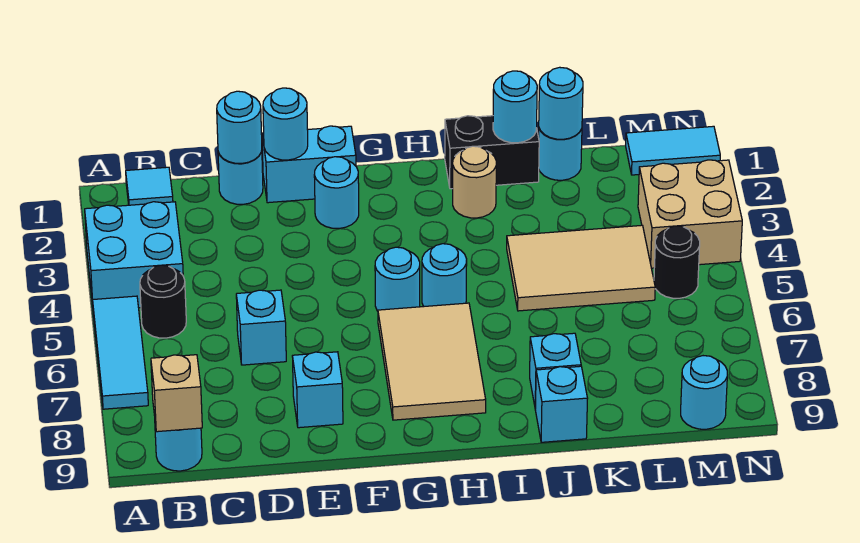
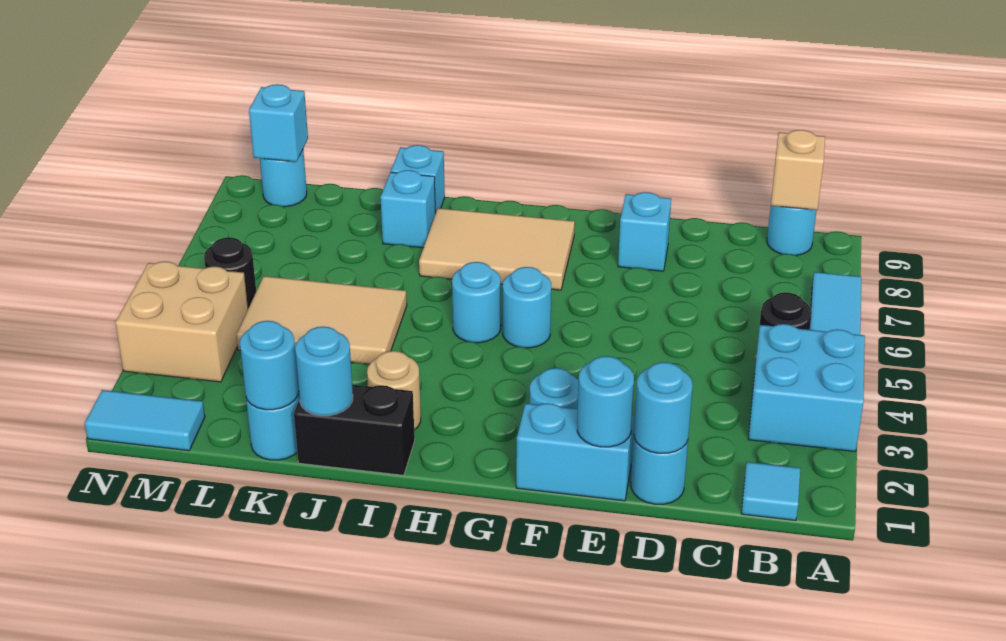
cyan 1x1 brick [236,290,286,365] -> cyan 1x1 brick moved to [249,84,308,162]
tan 2x3 tile [378,303,486,420] -> tan 2x3 tile turned to [419,208,575,290]

